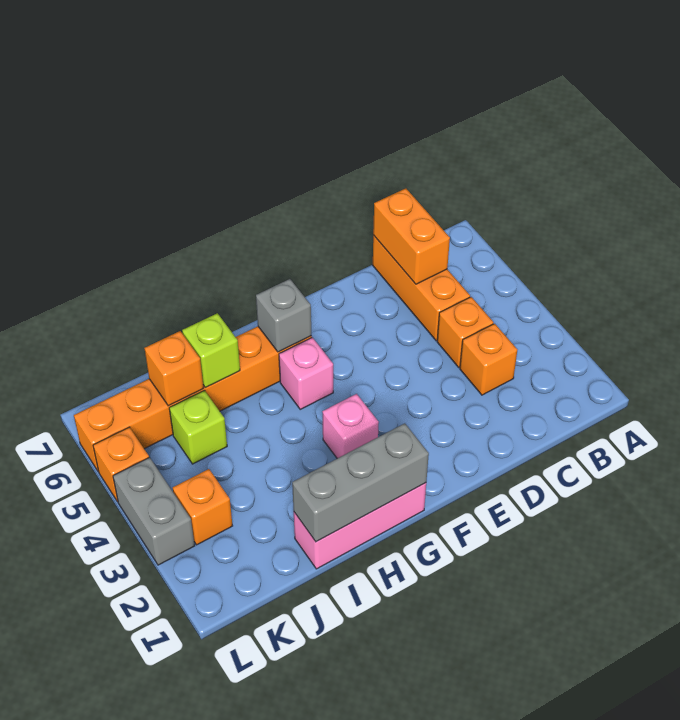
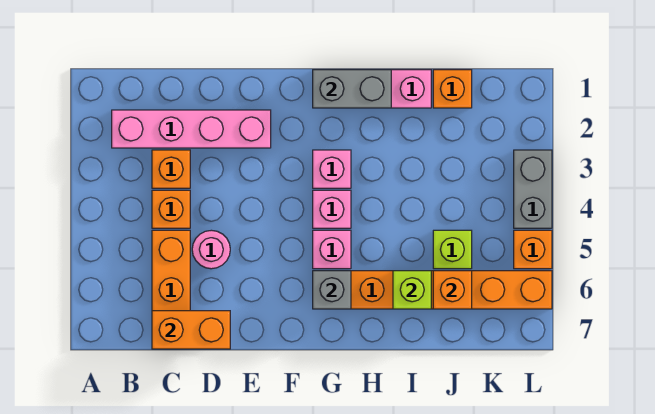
none -> pink 1x4 brick [112,110,271,148]
orange 1x2 brick [373,188,450,284] -> orange 1x2 brick turned to [152,311,230,349]
none -> pink 1x1 round brick [192,230,230,269]
grey 1x3 brick [292,423,429,542] -> grey 1x2 brick [313,70,391,108]
none -> pink 1x1 brick [313,190,351,228]
orange 1x1 brick [173,469,232,545] -> orange 1x1 brick moved to [433,70,472,108]

